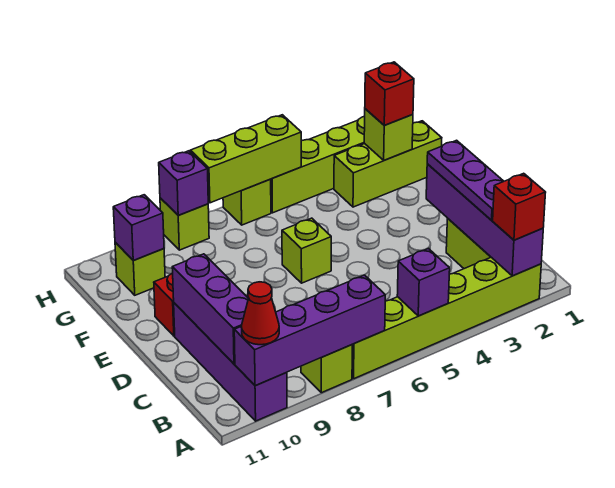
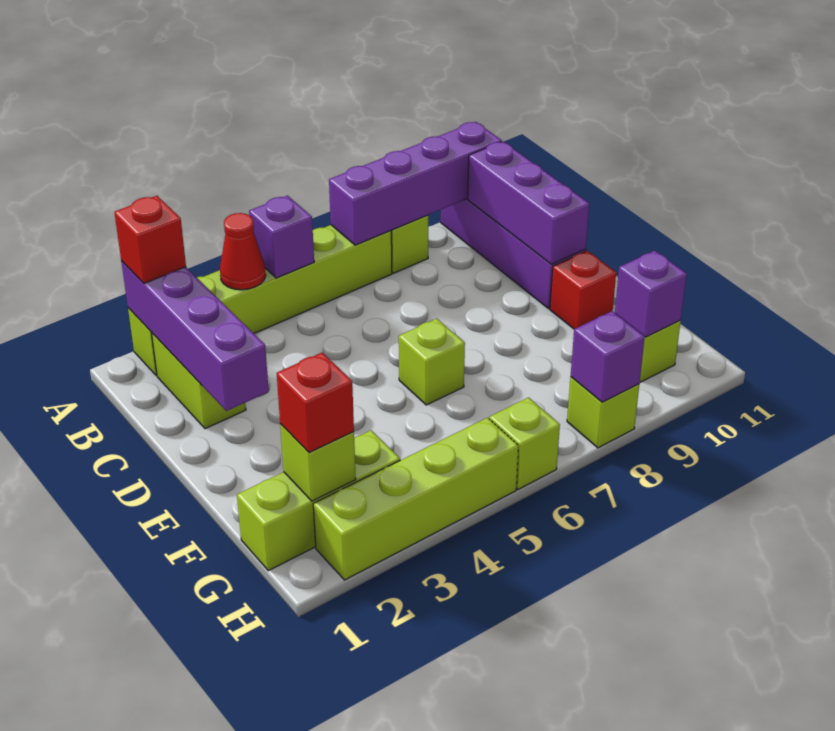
red 1x1 cone [241,282,279,345] -> red 1x1 cone moved to [220,213,266,290]
purple 1x3 plate [427,140,504,220] -> none
lime 1x3 brick [190,115,301,203] -> none

